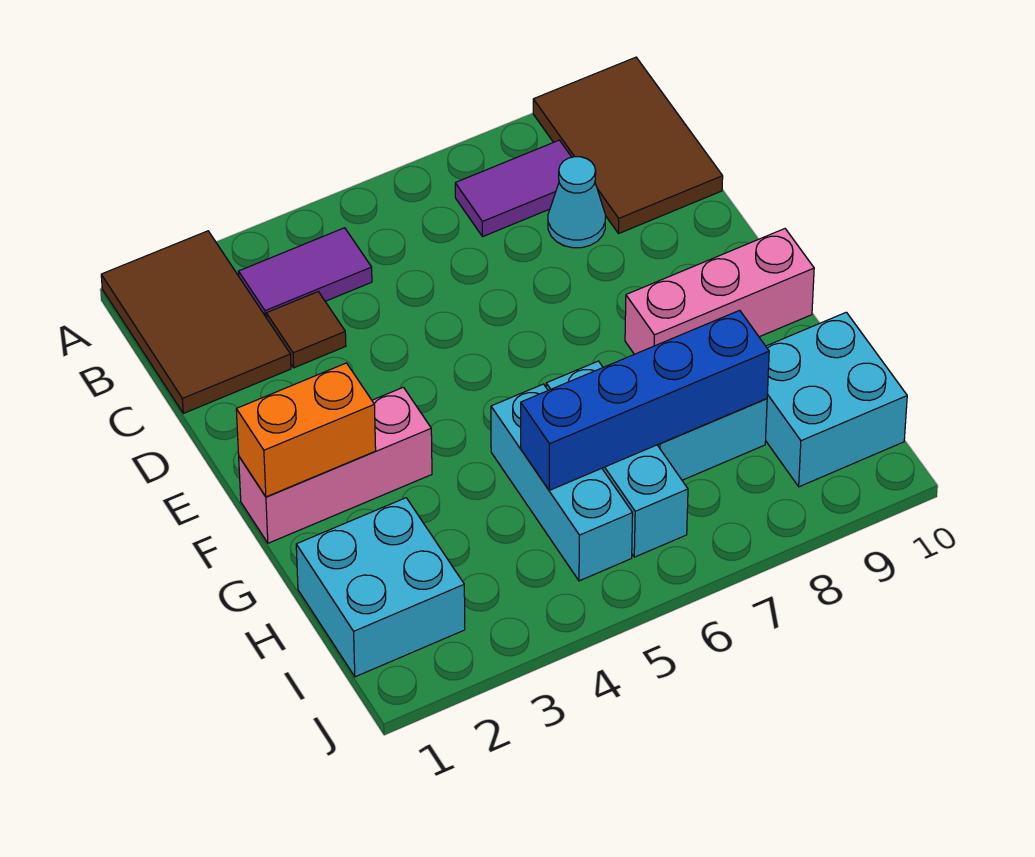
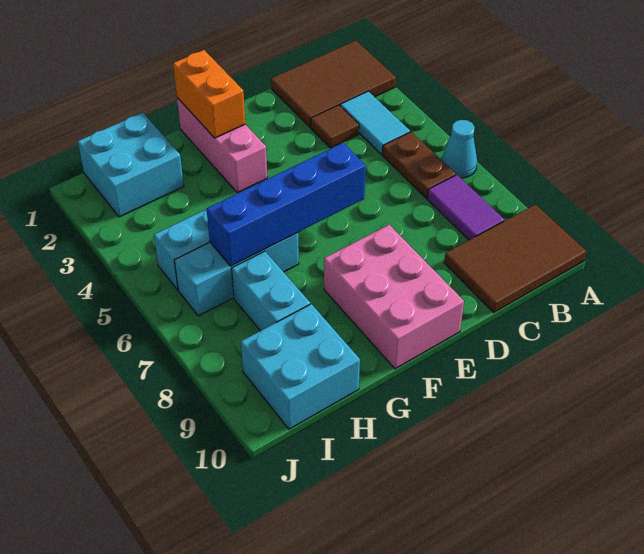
purple 1x2 tile [238,228,372,318] -> cyan 1x2 tile [340,91,410,155]
none -> brown 1x2 plate [383,132,456,198]
cyan 1x1 cone [548,157,605,248] -> cyan 1x1 cone moved to [442,120,477,178]
pink 1x3 brick [625,229,814,354] -> pink 2x3 brick [324,225,464,369]
blue 1x4 brick [521,310,769,490] -> blue 1x4 brick turned to [207,143,366,266]

